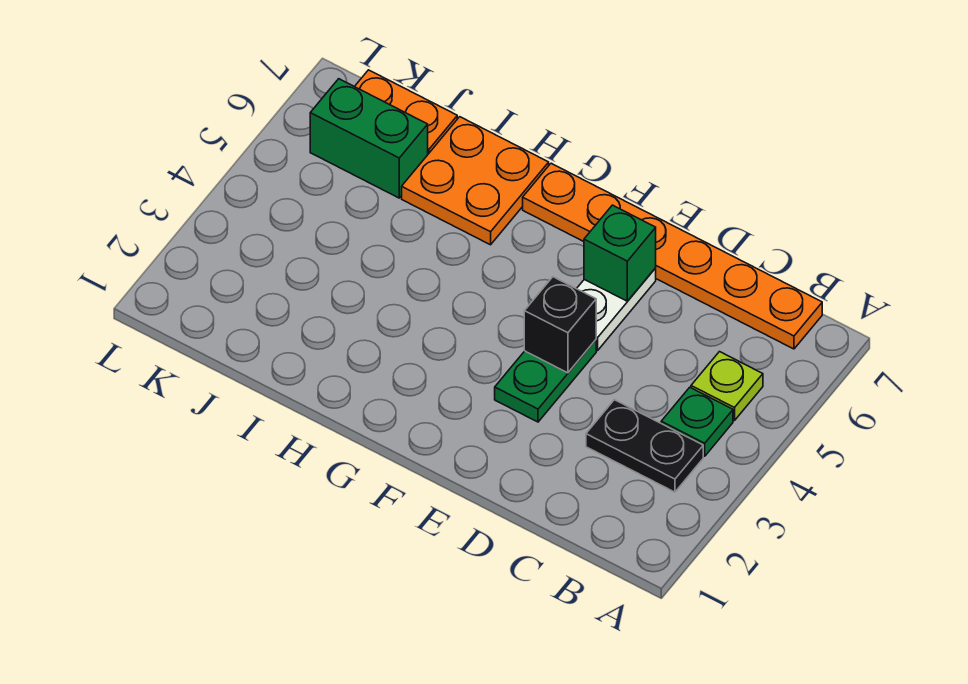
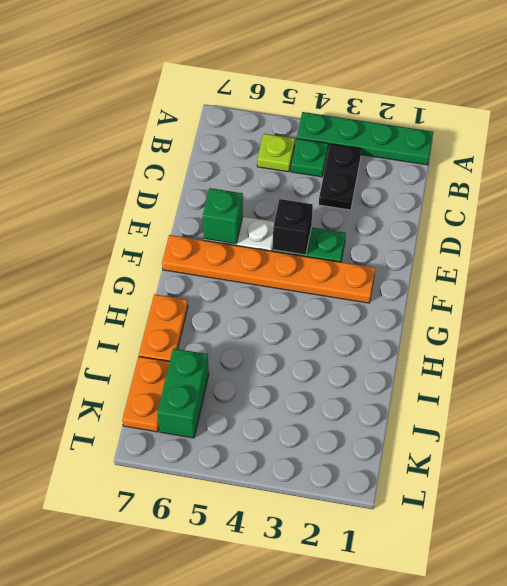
none -> green 1x4 plate [297,112,433,165]
orange 1x6 plate [523,163,822,349] -> orange 1x6 plate turned to [162,235,375,303]
orange 2x2 plate [402,117,549,245] -> orange 1x2 plate [139,294,188,362]

